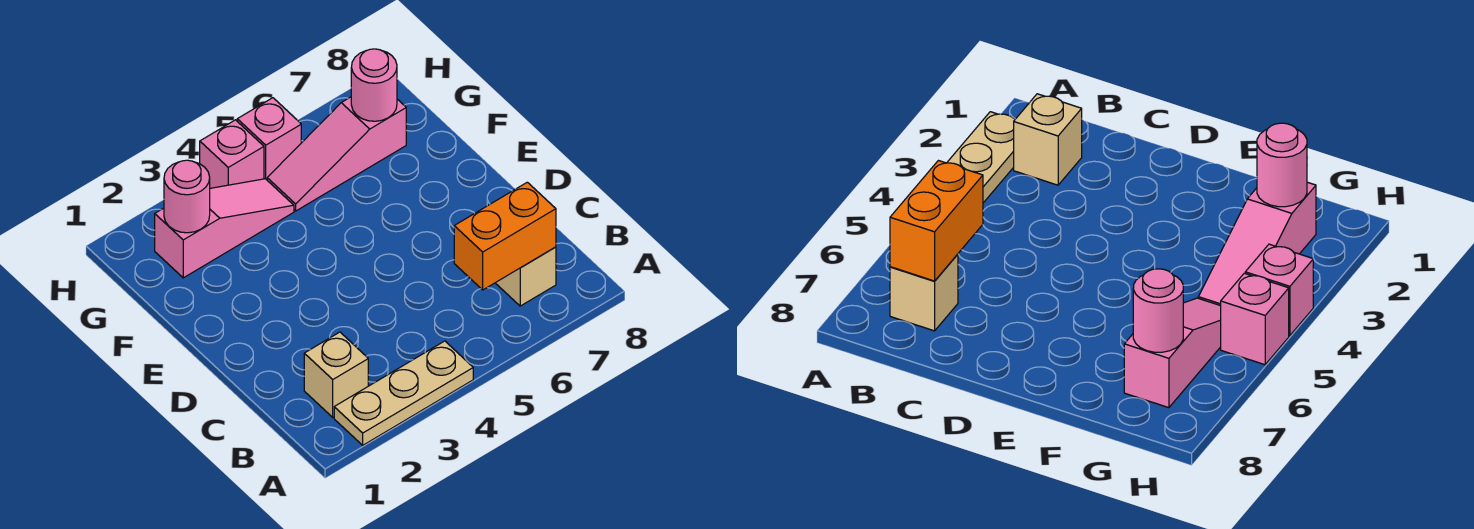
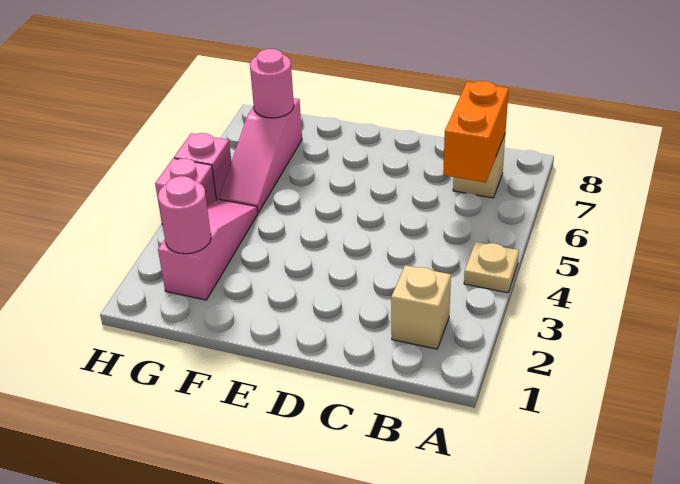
tan 1x3 plate [334,341,473,445] -> tan 1x1 plate [464,242,519,293]

